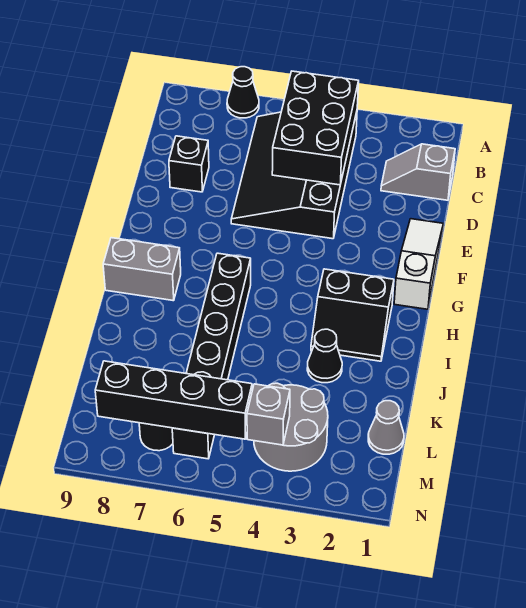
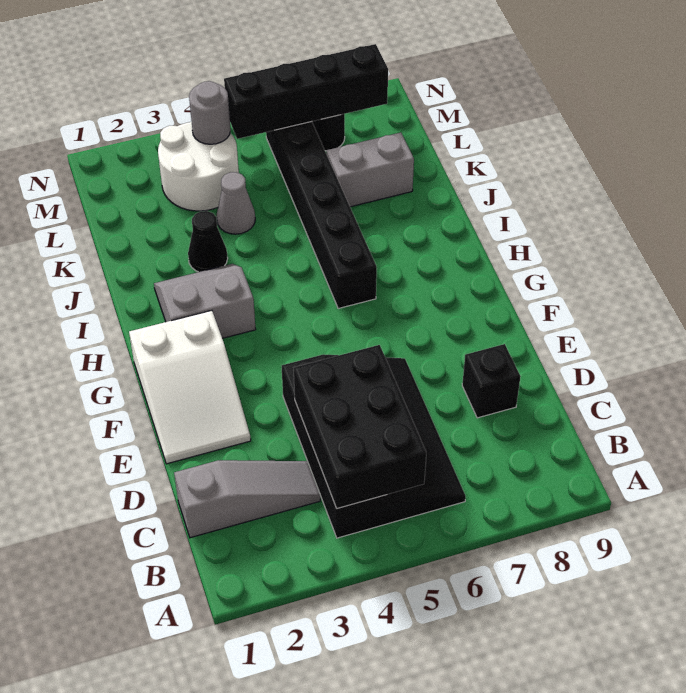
black 1x1 cone [227,67,259,118] -> none
grey 1x2 slope [381,144,455,200] -> grey 1x3 slope [174,460,320,538]
white 1x3 slope [394,219,443,309] -> white 2x3 slope [129,310,251,464]
black 2x2 slope [311,269,394,361] -> grey 2x2 slope [154,264,256,338]
grey 1x2 brick [103,238,181,301] -> grey 1x2 brick moved to [327,132,414,207]
grey 1x1 cone [368,401,404,454] -> grey 1x1 cone moved to [216,172,255,234]
grey 2x2 round brick [254,383,328,471] -> white 2x2 round brick [158,122,239,211]
grey 1x1 brick [247,384,290,445] -> grey 1x1 round brick [189,81,231,144]

